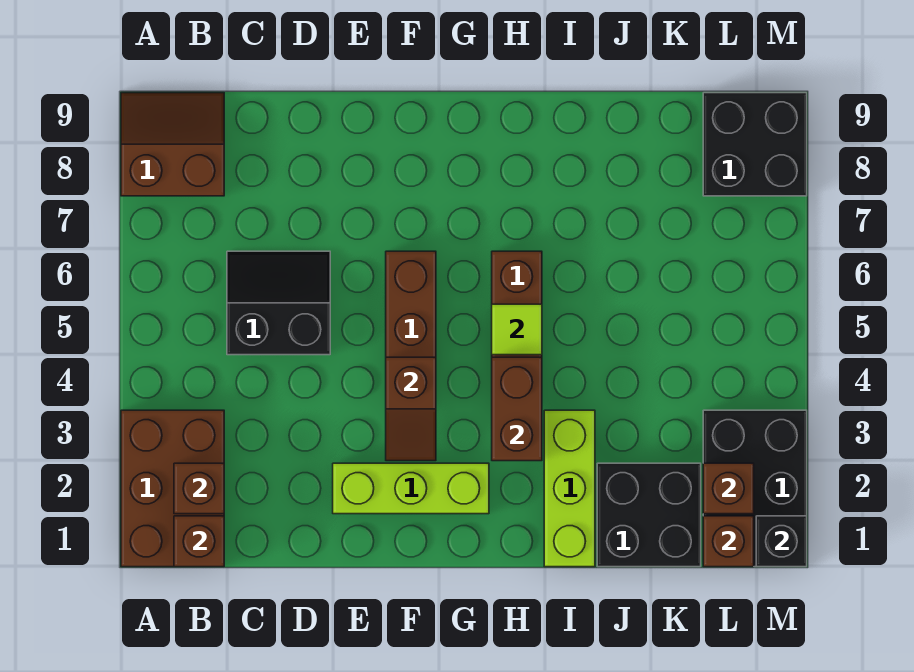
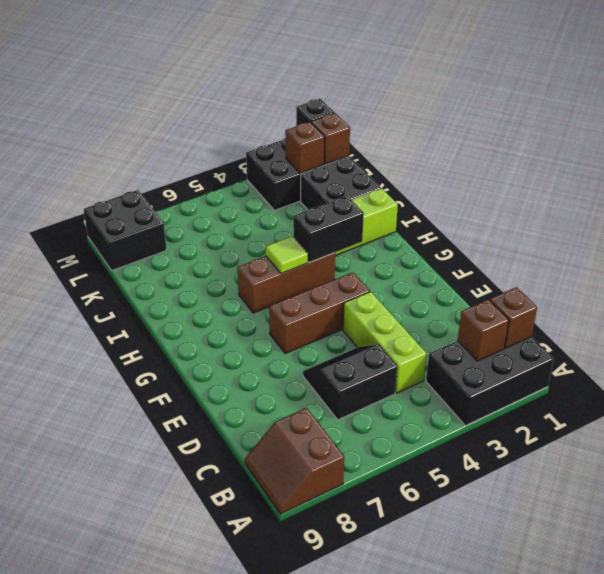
brown 2x3 brick [121,410,224,567] -> black 2x3 brick [426,337,554,426]
black 2x2 slope [227,251,330,355] -> black 2x2 slope turned to [303,345,397,420]
lime 1x3 brick [333,463,489,514] -> lime 1x3 brick moved to [343,292,427,393]
brown 1x2 slope [386,357,436,461] -> none
brown 1x2 brick [492,357,542,461] -> black 1x2 brick [293,196,364,263]

